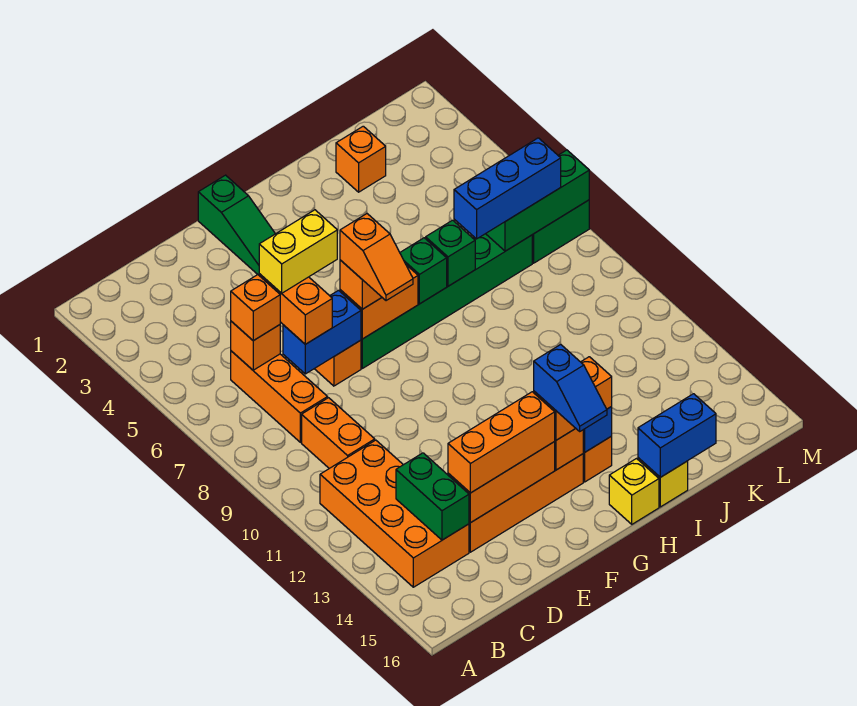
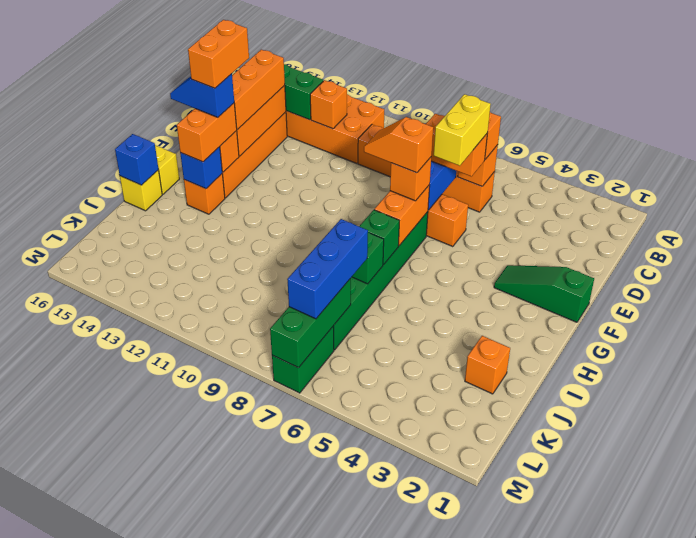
none -> orange 1x1 brick [310,80,347,129]
none -> orange 1x2 brick [188,20,249,88]
blue 1x2 brick [638,394,716,477] -> blue 1x1 brick [115,134,159,185]

